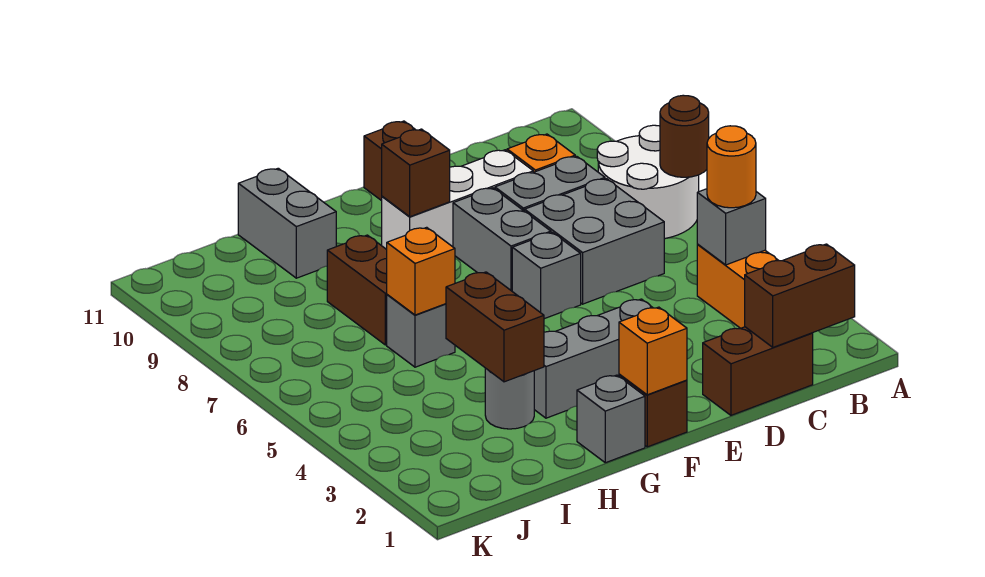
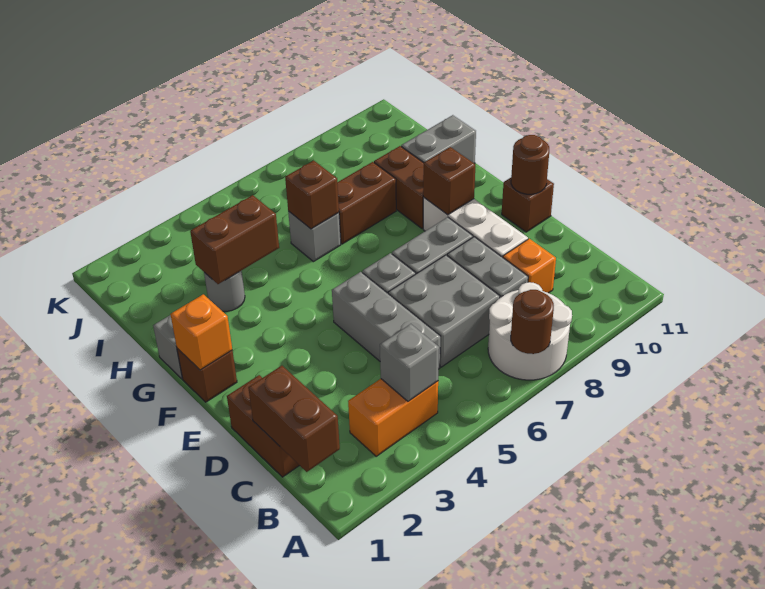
orange 1x1 round brick [707,126,756,208] -> none
grey 1x3 brick [534,299,653,418] -> grey 1x3 brick moved to [332,272,440,369]
none -> brown 1x1 round brick [511,135,549,194]
none -> brown 1x2 brick [374,146,424,229]
orange 1x1 brick [387,227,455,315] -> brown 1x1 brick [285,160,339,229]

